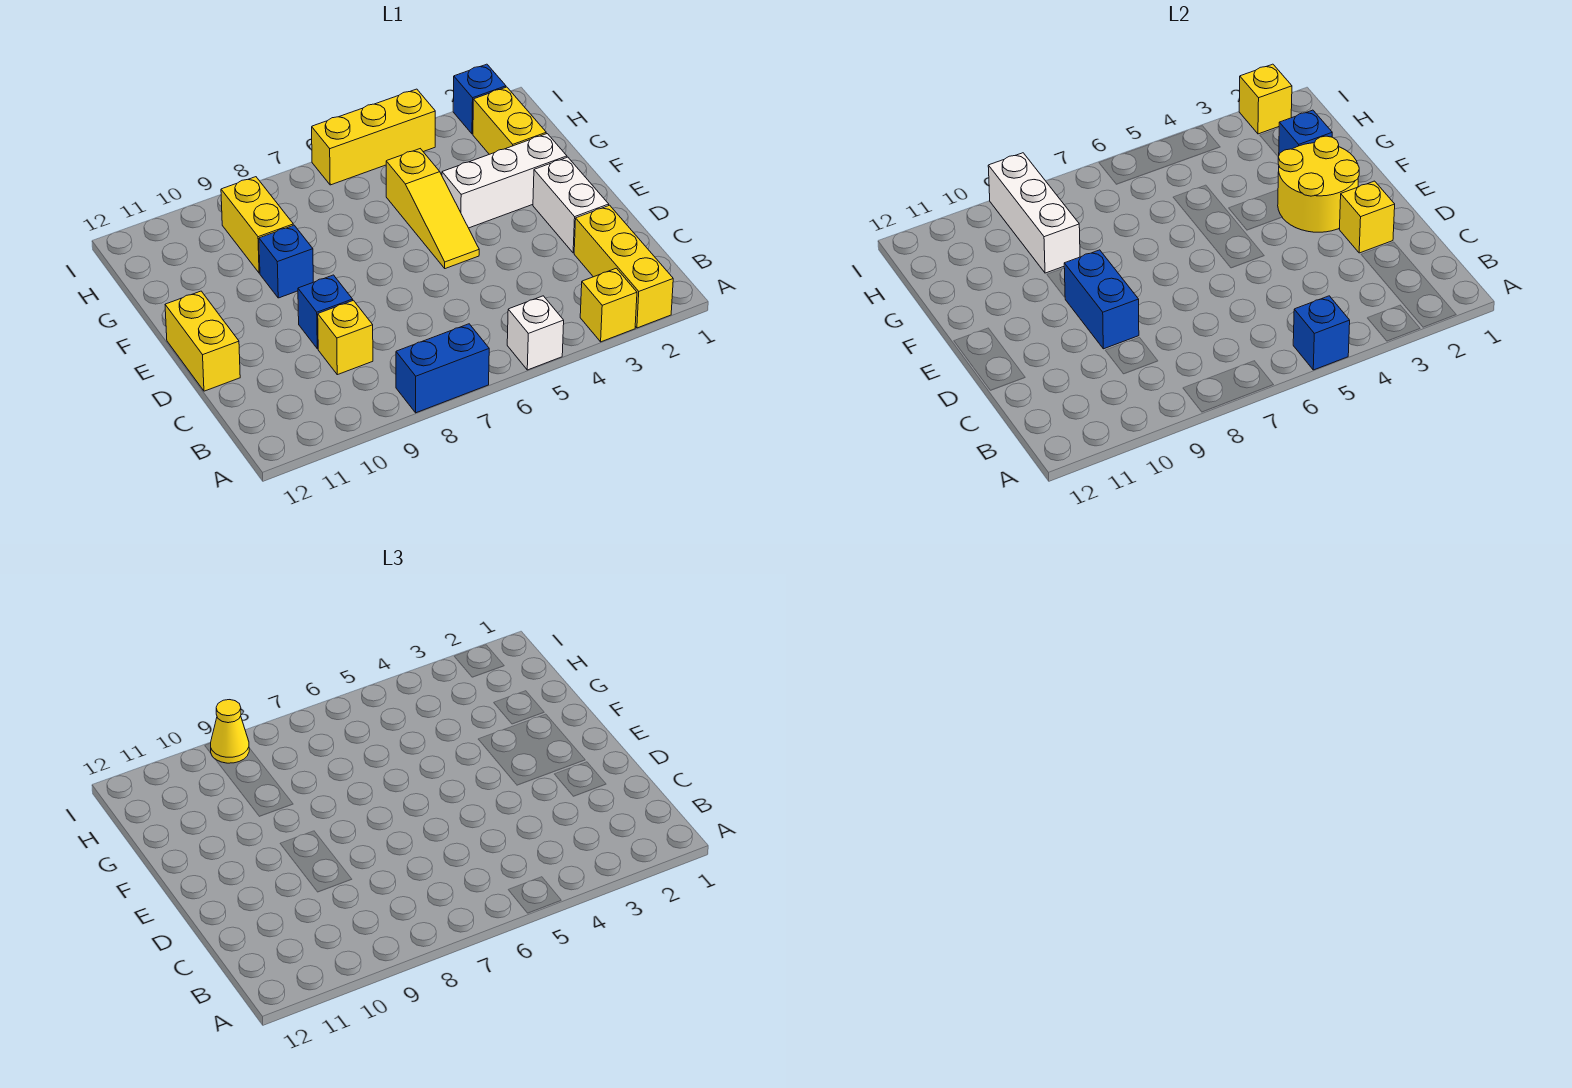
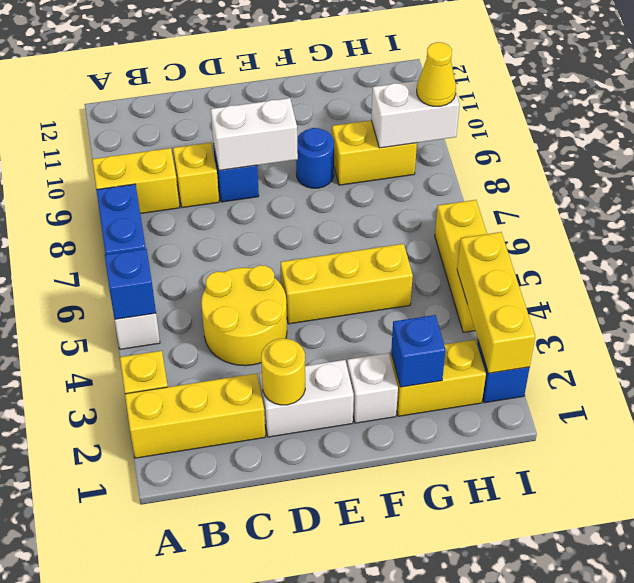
yellow 1x1 brick [1339,181,1395,253] -> yellow 1x1 round brick [261,339,305,405]
blue 1x2 brick [1064,250,1139,349] -> white 1x2 brick [211,98,298,170]
yellow 1x2 brick [165,291,240,391] -> yellow 1x2 brick moved to [92,148,179,214]
yellow 2x2 round brick [1278,136,1359,232] -> yellow 2x2 round brick moved to [201,265,287,366]
yellow 1x3 slope [386,149,479,269] -> yellow 1x3 brick [281,244,413,324]
white 1x3 brick [442,134,567,228] -> white 1x1 brick [347,353,398,423]
blue 1x1 brick [259,225,313,298] -> blue 1x1 round brick [296,128,334,188]
white 1x3 brick [988,153,1080,273] -> white 1x2 brick [371,81,460,148]
yellow 1x1 brick [1239,64,1292,134] -> yellow 1x3 brick [457,232,535,373]

